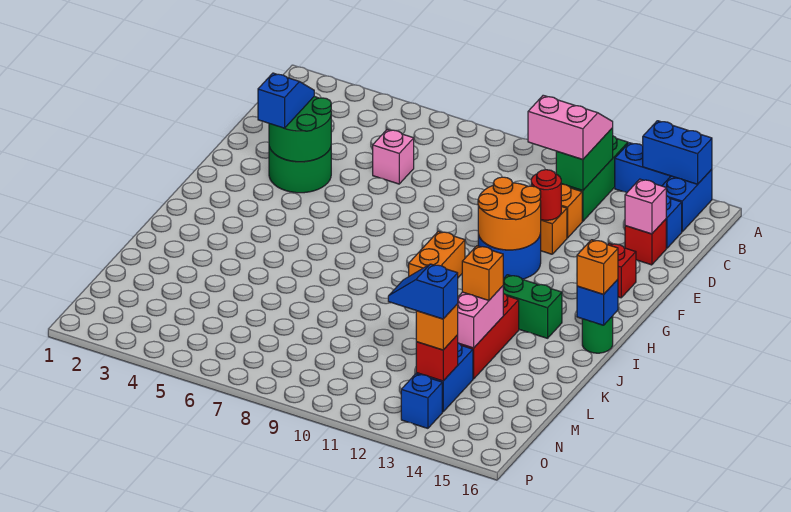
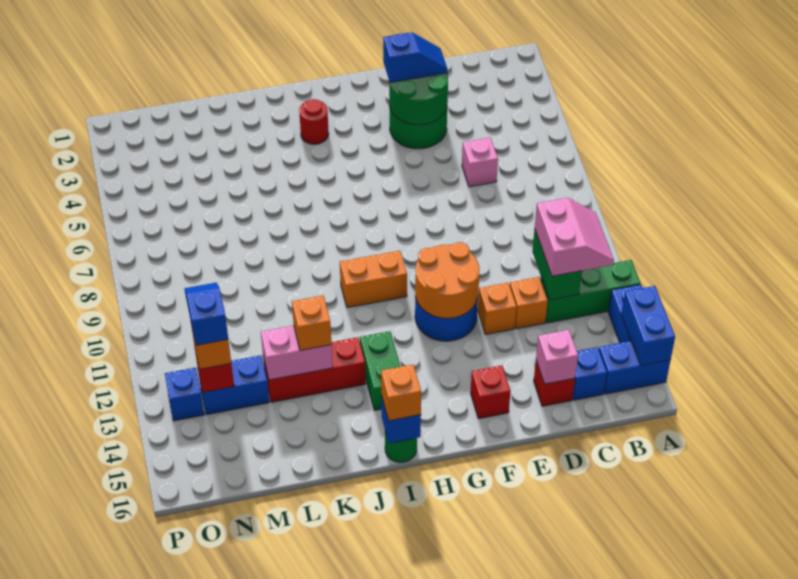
green 1x2 brick [556,128,613,191] -> green 1x2 brick turned to [532,229,582,300]
red 1x1 round brick [531,170,561,220] -> red 1x1 round brick moved to [299,99,329,144]

